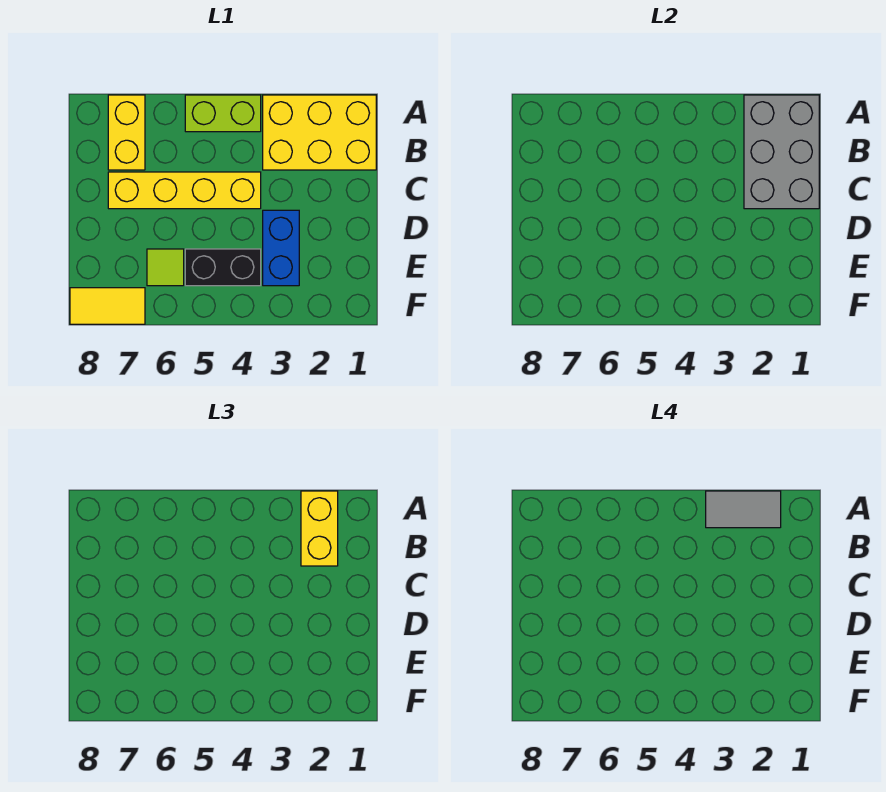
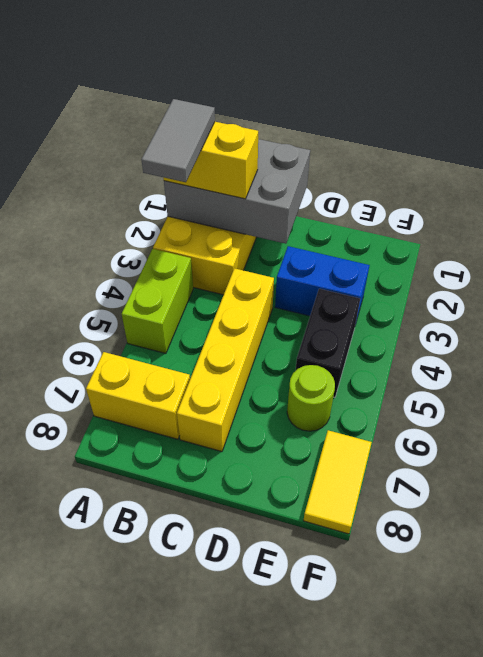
lime 1x1 tile [147,249,184,286] -> lime 1x1 round brick [287,365,335,431]

